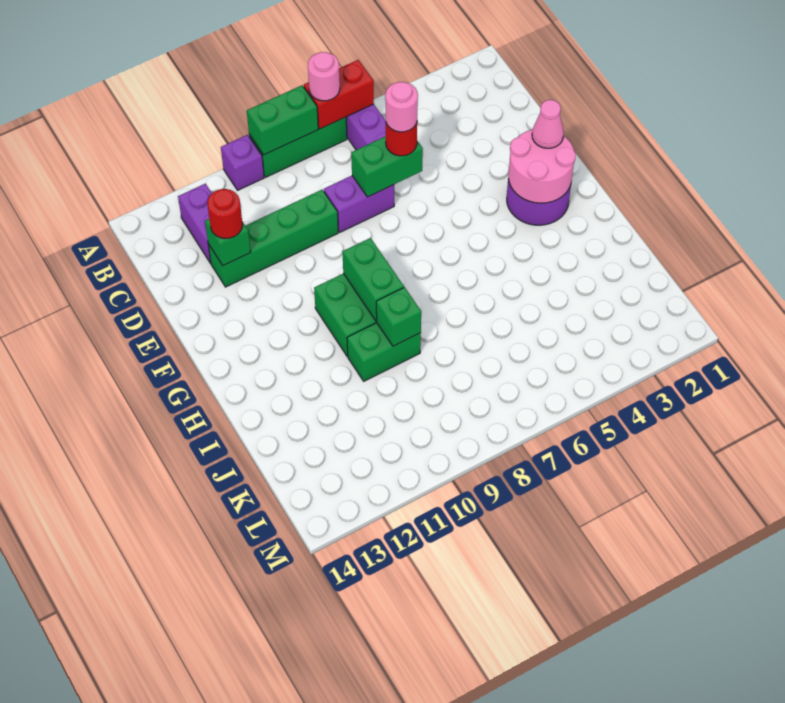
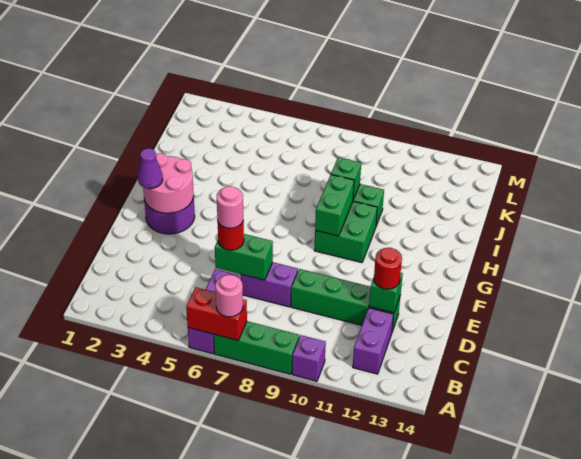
green 1x2 brick [247,85,318,155] -> none
pink 1x1 cone [532,100,564,148] -> purple 1x1 cone [138,148,163,189]

